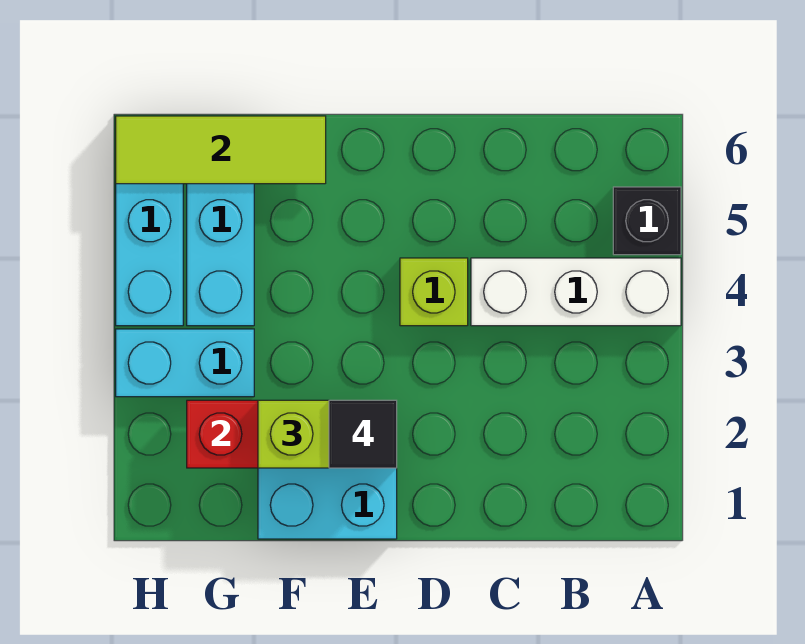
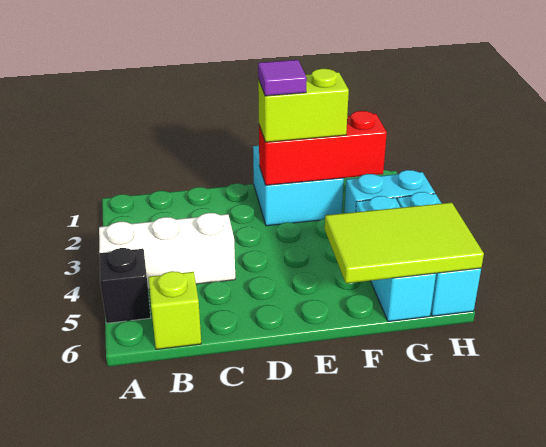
lime 1x1 brick [400,258,468,326] -> lime 1x1 brick moved to [149,271,201,349]
black 1x1 tile [329,400,397,468] -> purple 1x1 tile [258,60,307,96]
lime 1x3 tile [116,116,326,184] -> lime 2x3 tile [325,203,484,283]

